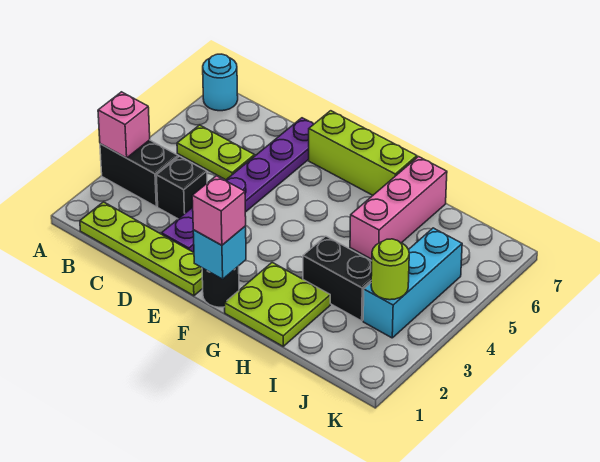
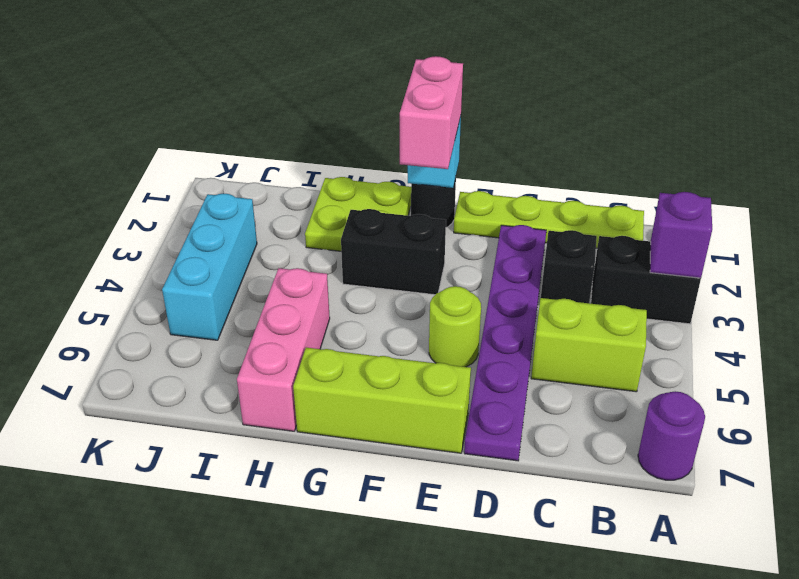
pink 1x1 brick [98,92,150,158] -> purple 1x1 brick [650,192,712,278]
cyan 1x1 round brick [203,54,238,111] -> purple 1x1 round brick [638,391,705,480]
lime 1x2 plate [177,125,255,180] -> lime 1x2 brick [531,298,647,392]
pink 1x1 brick [192,176,246,245] -> pink 1x2 brick [400,56,463,169]
black 1x2 brick [303,236,372,321] -> black 1x2 brick moved to [341,209,446,295]
lime 1x1 round brick [371,239,409,300] -> lime 1x1 round brick moved to [429,286,481,367]

